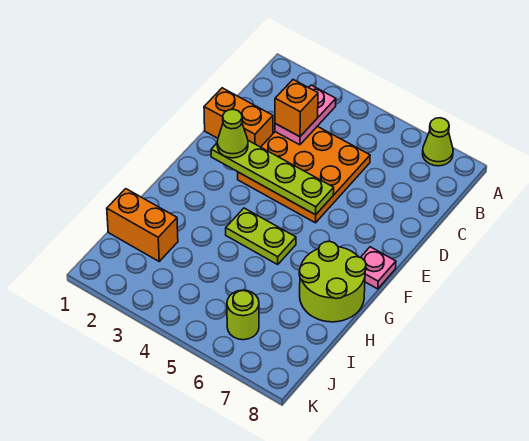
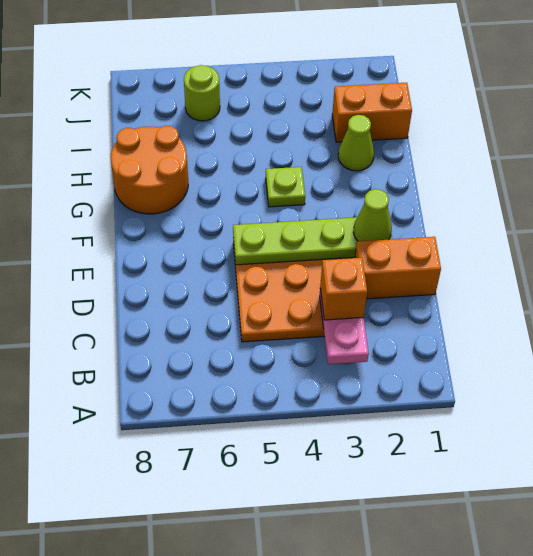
lime 1x1 cone [423,118,453,166] -> lime 1x1 cone moved to [338,115,374,171]
pink 1x1 plate [360,247,396,289] -> none
lime 1x2 plate [226,208,296,264] -> lime 1x1 plate [266,167,305,207]
lime 2x2 round brick [299,241,366,322] -> orange 2x2 round brick [111,126,188,214]

